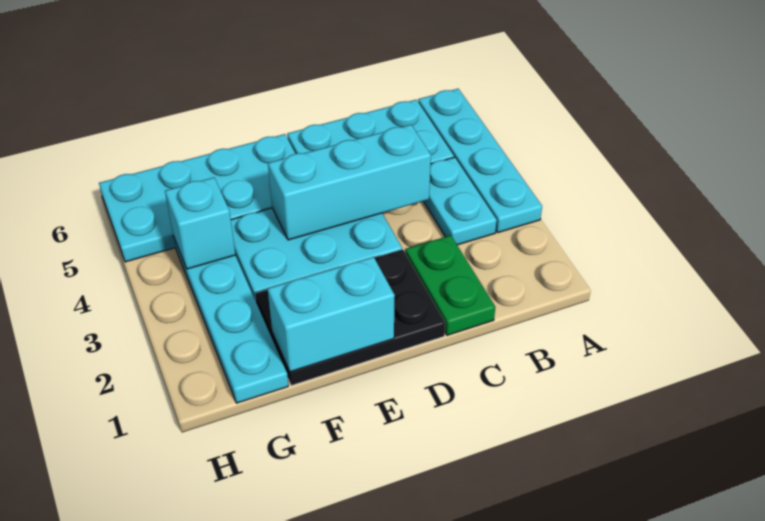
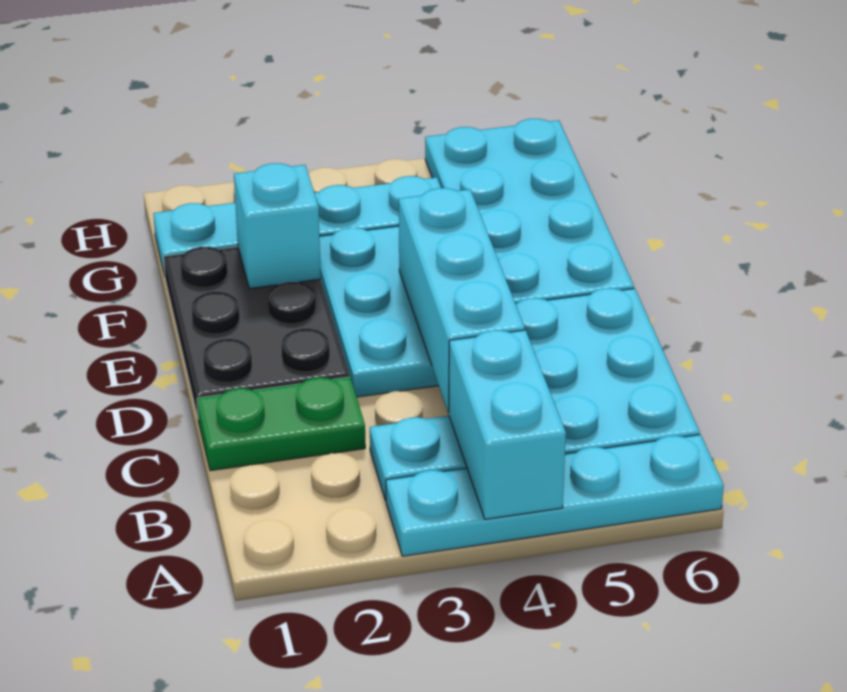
cyan 1x2 brick [268,257,395,372] -> cyan 1x2 brick moved to [449,330,566,519]
cyan 1x1 brick [165,178,235,269] -> cyan 1x1 brick moved to [234,163,321,288]

